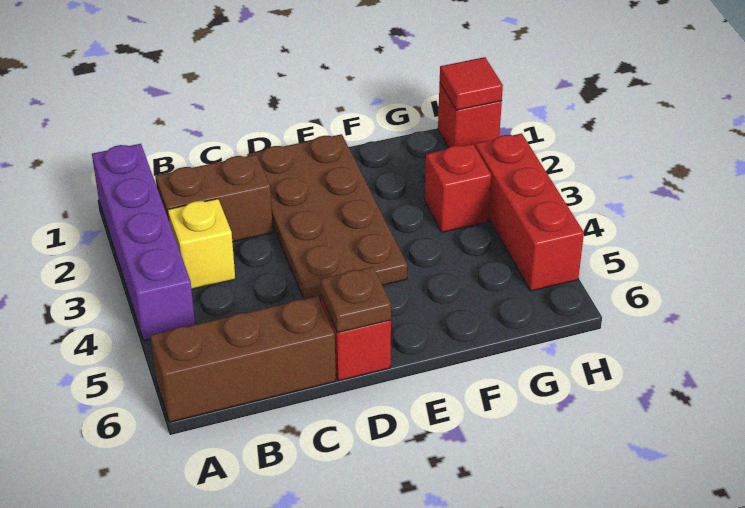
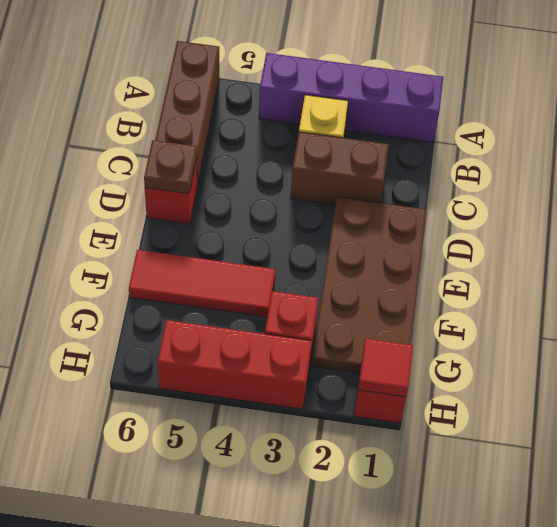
brown 1x2 brick [155,154,273,242] -> brown 1x2 brick turned to [291,132,389,205]
brown 2x4 plate [247,134,407,300] -> brown 2x4 plate turned to [312,197,426,373]
none -> red 1x3 tile [129,250,275,317]

